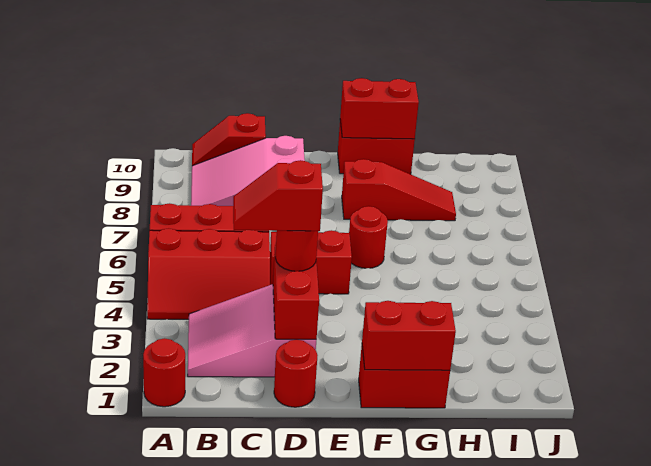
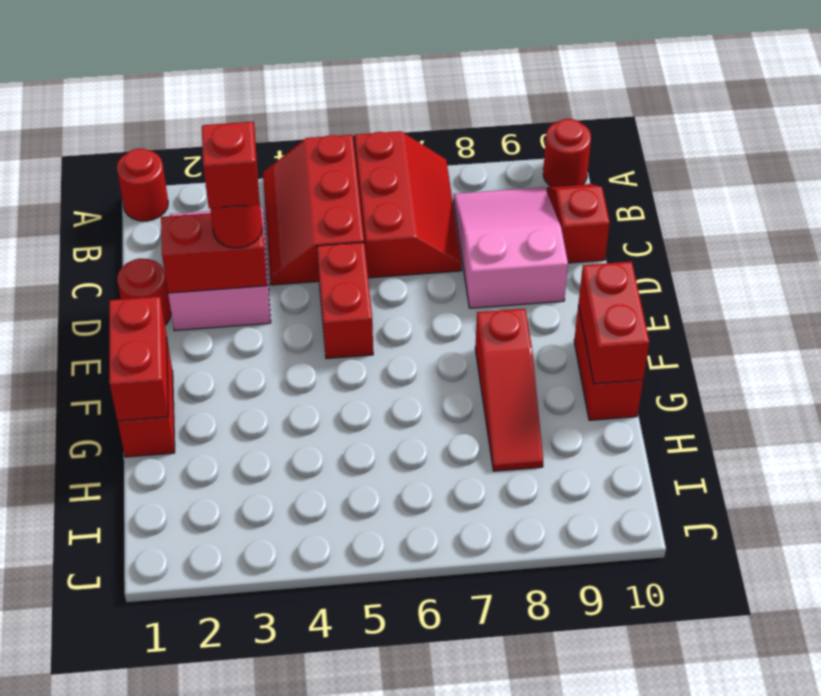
red 1x1 round brick [349,206,388,268] -> red 1x1 round brick moved to [543,119,591,187]

